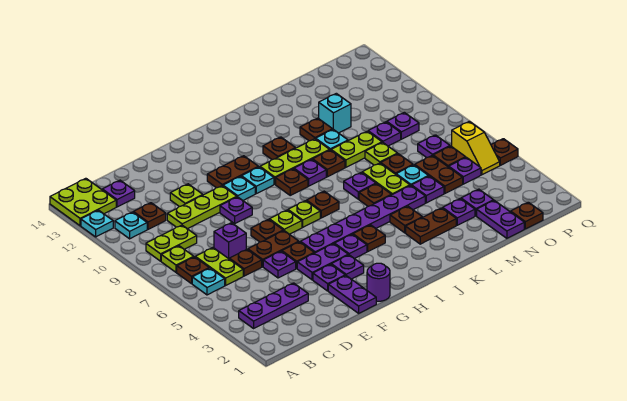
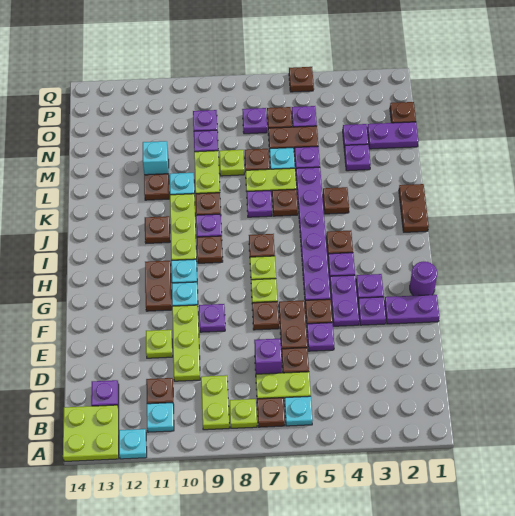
purple 1x3 plate [239,283,308,328] -> none
brown 1x2 plate [406,208,456,244] -> brown 1x2 plate moved to [399,184,429,232]
yellow 1x2 slope [452,121,500,175] -> none

